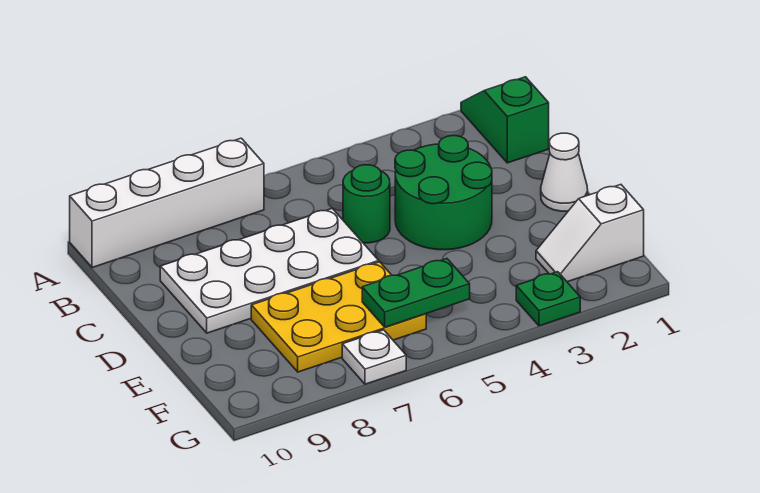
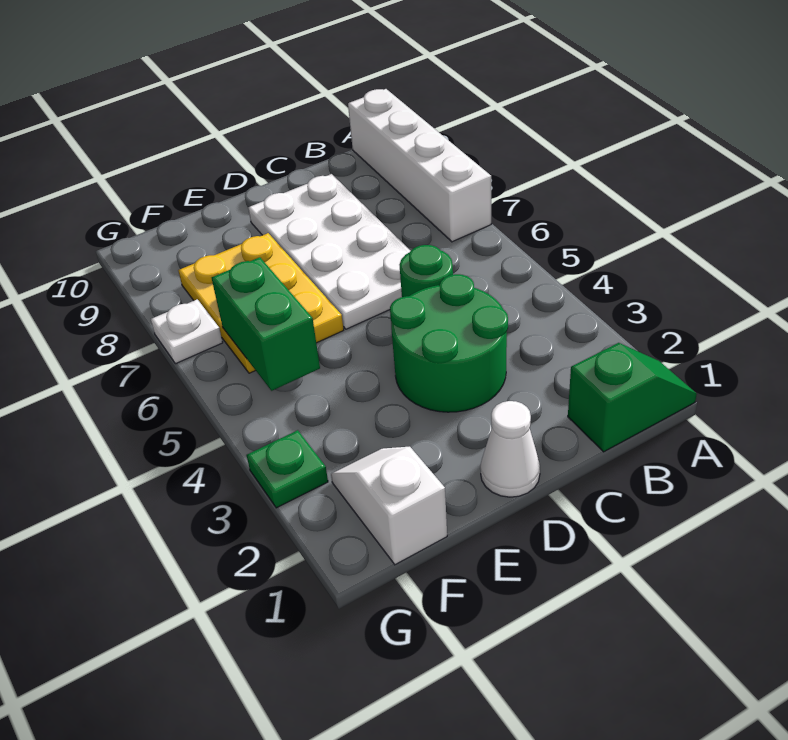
green 1x2 plate [362,259,470,327] -> green 1x2 brick [212,257,320,391]

